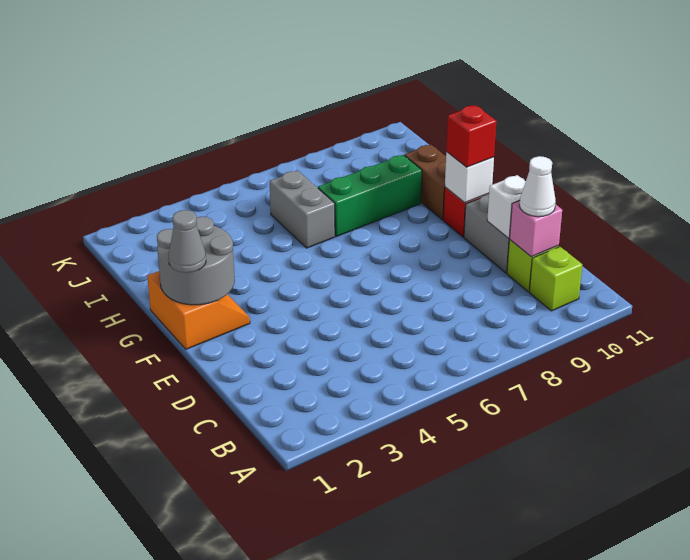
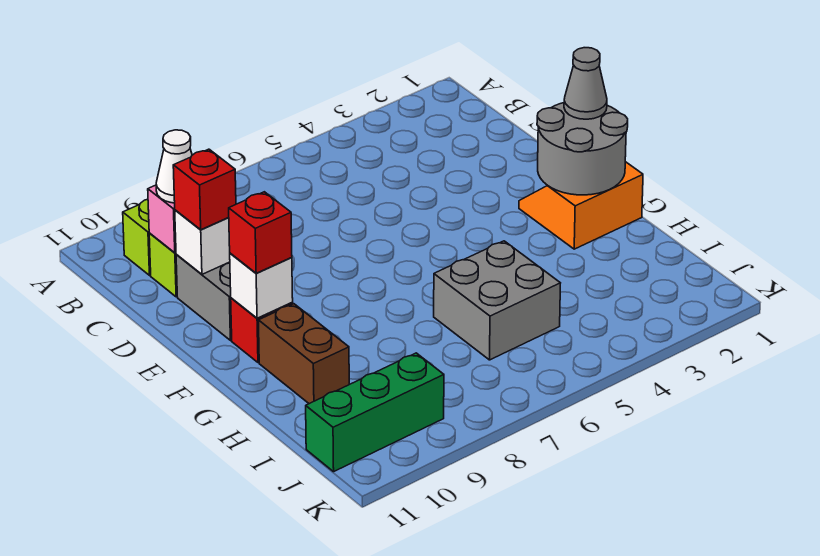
none -> red 1x1 brick [173,149,236,230]
orange 2x2 slope [147,271,250,349] -> orange 2x2 slope turned to [519,162,643,249]
grey 1x2 brick [270,171,335,248] -> grey 2x2 brick [434,241,560,360]
green 1x3 brick [318,155,422,237] -> green 1x3 brick moved to [306,353,444,472]

